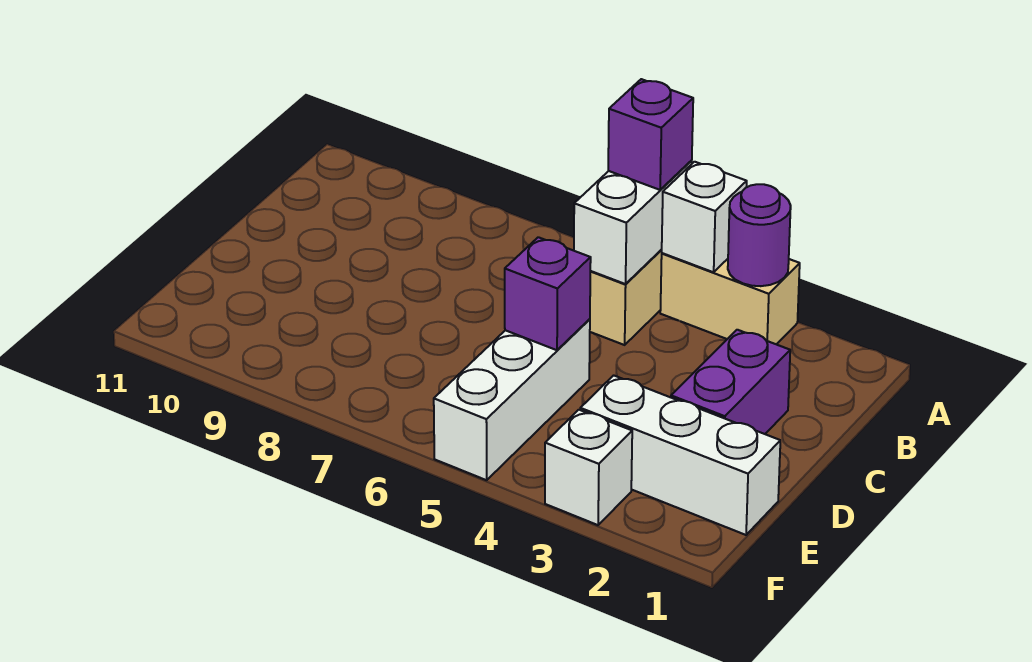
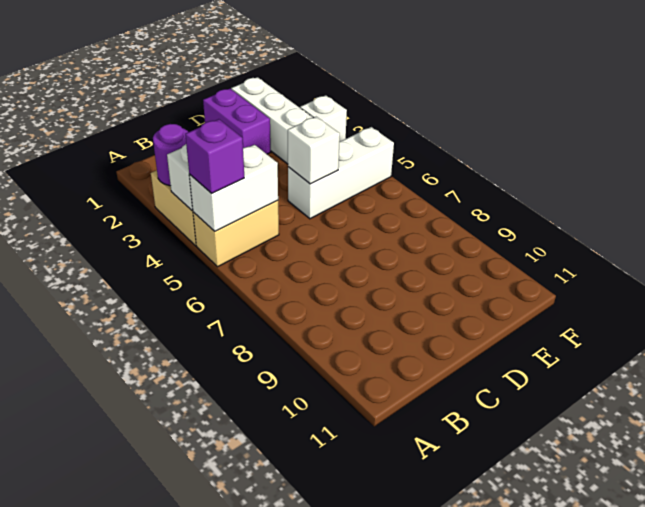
purple 1x2 brick [671,330,790,434] -> purple 1x2 brick turned to [203,89,271,154]
purple 1x1 brick [505,237,591,350] -> white 1x1 brick [288,117,340,184]

